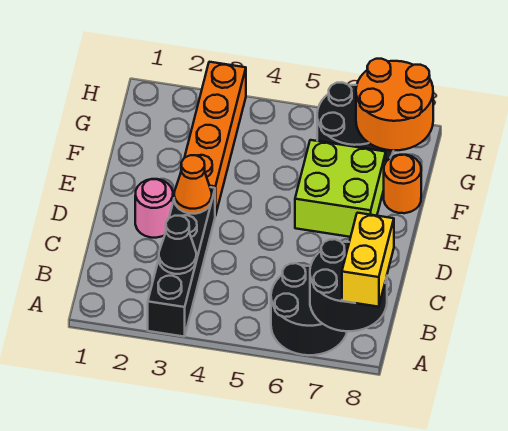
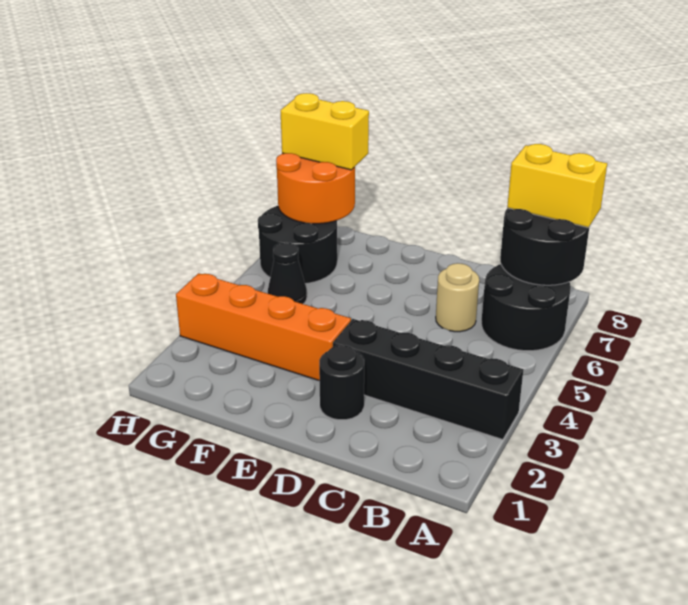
black 1x1 cone [159,216,196,274] -> black 1x1 cone moved to [268,242,307,304]
none -> tan 1x1 round brick [436,263,479,332]
pink 1x1 round brick [135,179,173,238] -> black 1x1 round brick [319,345,364,420]
orange 1x1 cone [174,155,212,214] -> none
lime 2x2 brick [295,140,386,237] -> none
orange 1x1 round brick [384,155,421,213] -> none
none -> yellow 1x2 brick [281,93,369,170]

